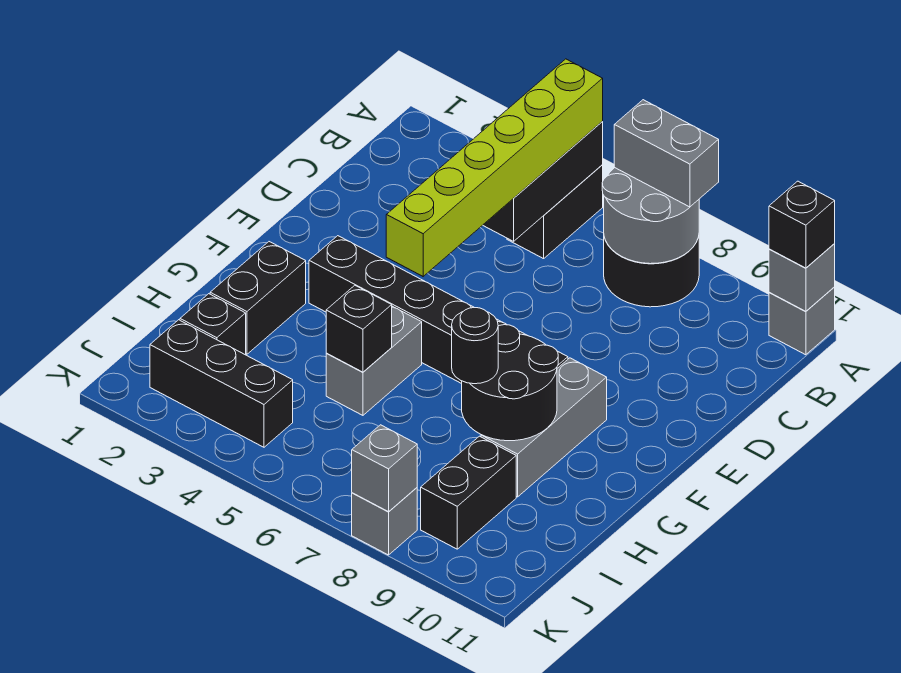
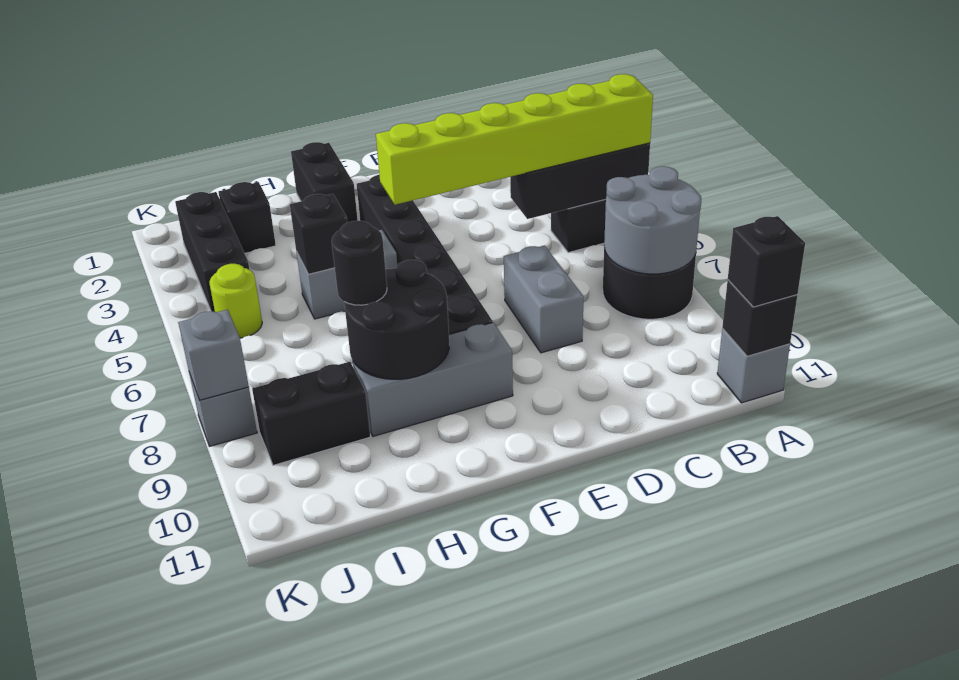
grey 1x2 brick [614,100,719,207] -> grey 1x2 brick moved to [504,246,584,353]
grey 1x1 brick [769,244,835,312] -> black 1x1 brick [722,280,797,356]
black 1x2 brick [210,242,306,354] -> black 1x2 brick turned to [291,142,358,223]
none -> lime 1x1 round brick [209,264,262,338]

